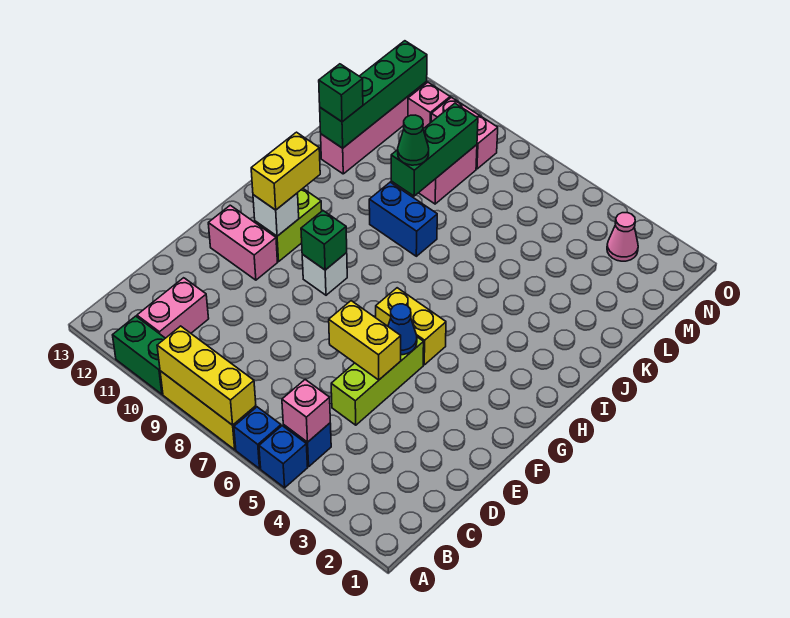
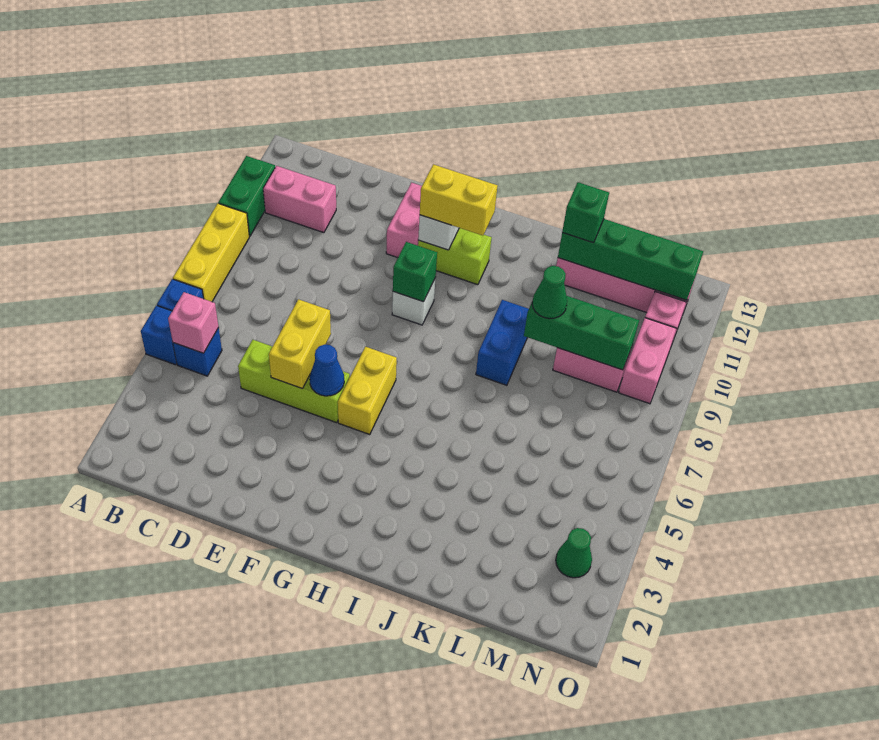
yellow 1x3 brick [157,326,256,425] -> none
pink 1x1 cone [607,212,638,261] -> green 1x1 cone [556,528,592,578]

